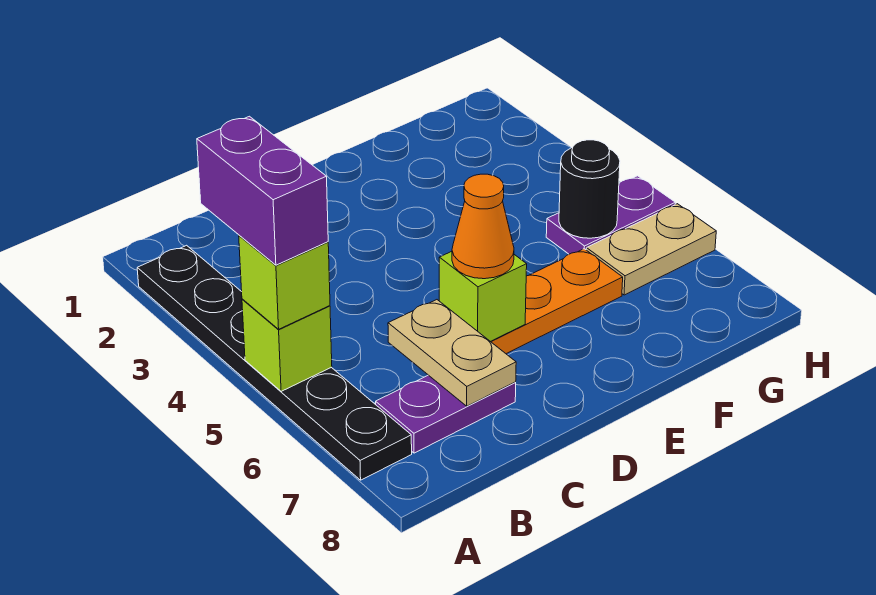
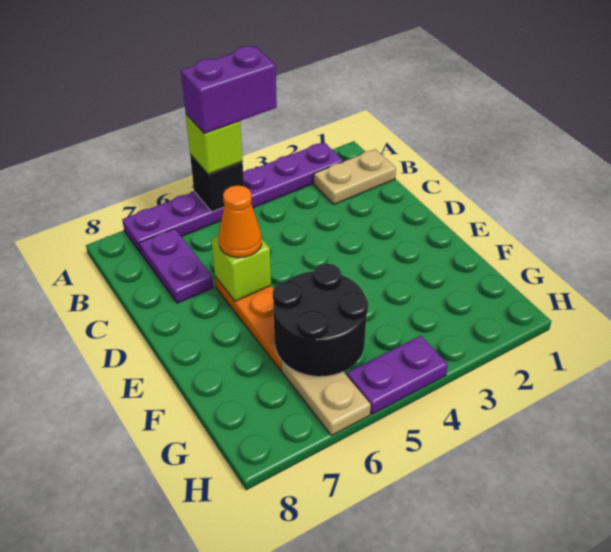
black 1x6 plate [137,245,412,480] -> purple 1x6 plate [122,142,343,253]
lime 1x1 brick [242,299,332,391] -> black 1x1 brick [190,154,244,212]
tan 1x2 plate [388,300,516,406] -> tan 1x2 plate moved to [314,149,396,204]
purple 1x2 plate [546,176,675,254] -> purple 1x2 plate turned to [347,336,448,414]
black 1x1 round brick [559,140,620,238] -> black 2x2 round brick [273,264,368,377]

